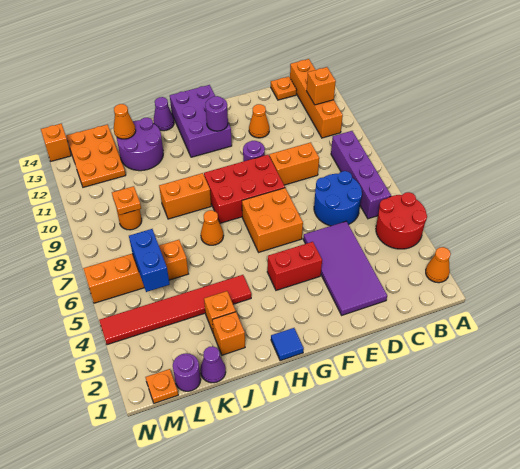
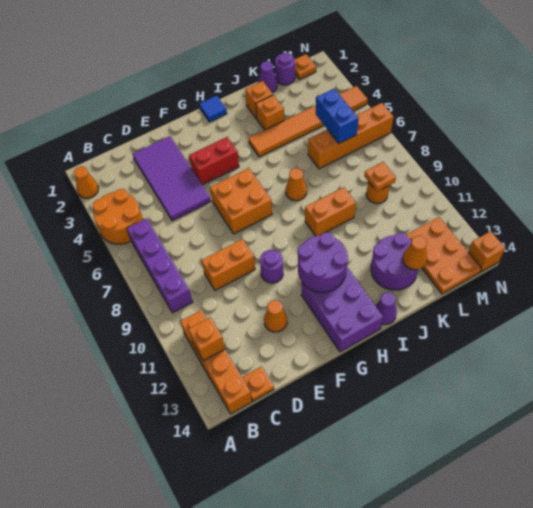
red 2x2 round brick [376,192,427,249] -> orange 2x2 round brick [93,189,143,244]
blue 2x2 round brick [314,171,362,226] -> none
red 2x3 brick [204,155,285,223] -> none
purple 1x1 round brick [205,96,228,131] -> purple 2x2 round brick [298,232,348,292]
red 1x6 tile [99,275,251,345] -> orange 1x6 tile [249,86,368,157]

